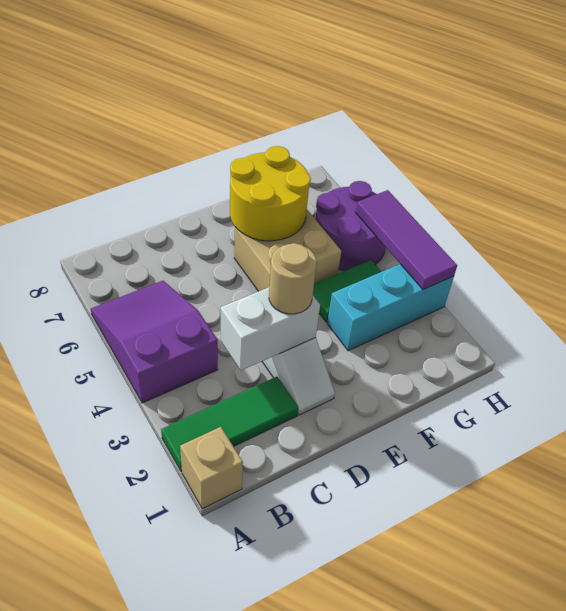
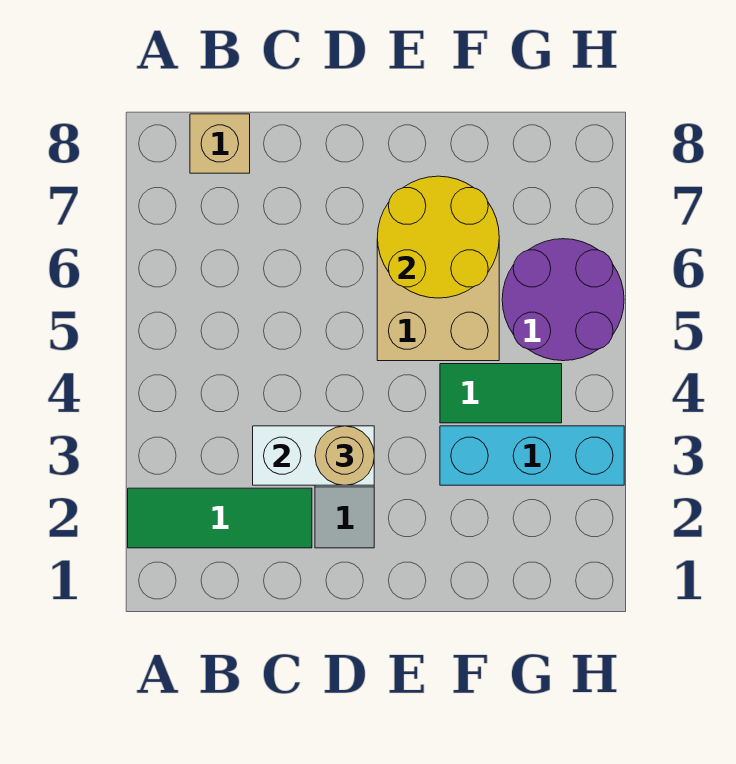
tan 1x1 brick [180,427,243,509] -> tan 1x1 brick moved to [190,114,250,173]
purple 2x3 slope [91,281,218,403] -> none
purple 1x3 tile [356,190,457,290] -> none

